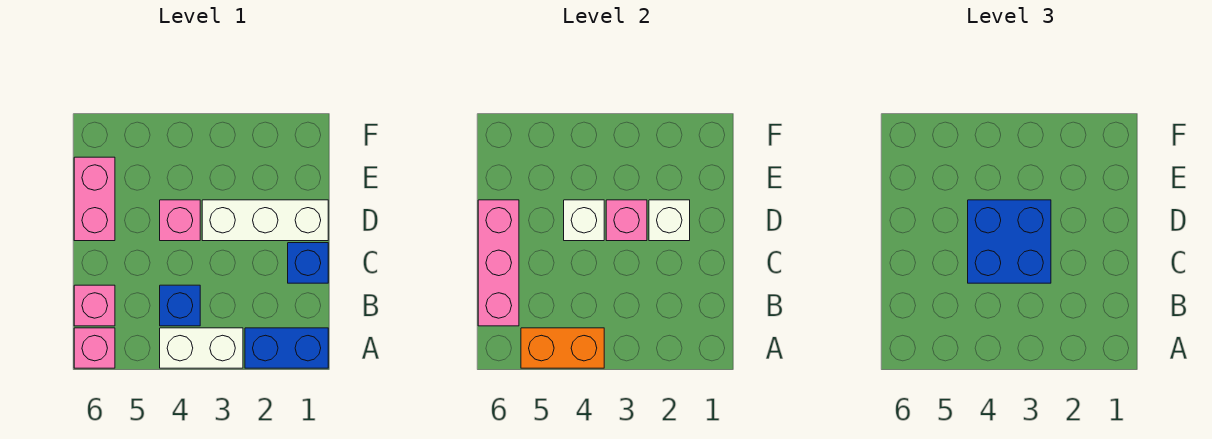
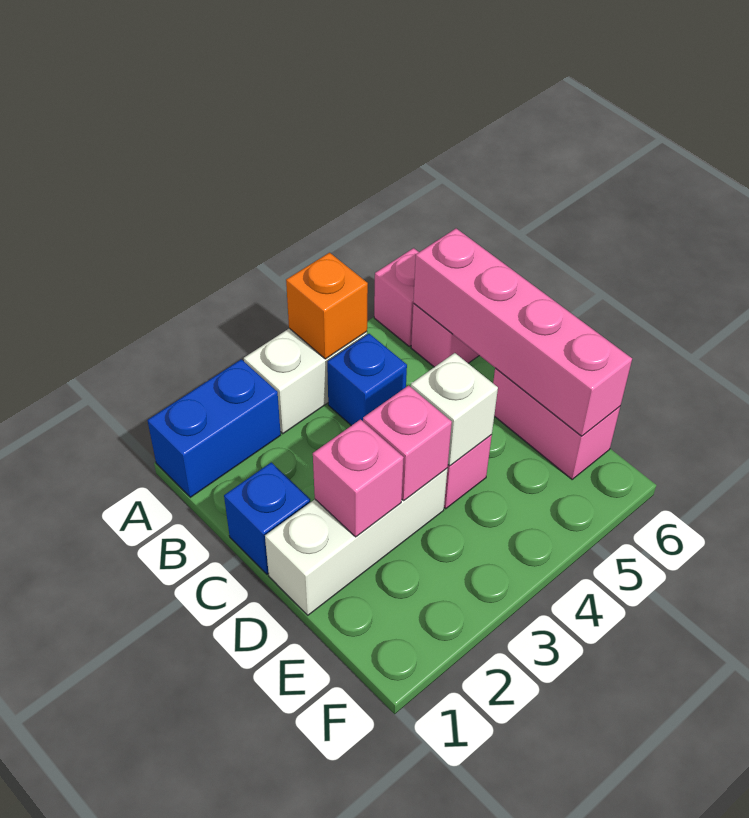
orange 1x2 brick [521,328,604,368] -> orange 1x1 brick [286,253,368,359]
pink 1x3 brick [478,200,519,326] -> pink 1x4 brick [413,228,632,436]
blue 2x2 brick [968,200,1051,283] -> none
white 1x1 brick [649,200,690,241] -> pink 1x1 brick [313,420,404,537]

